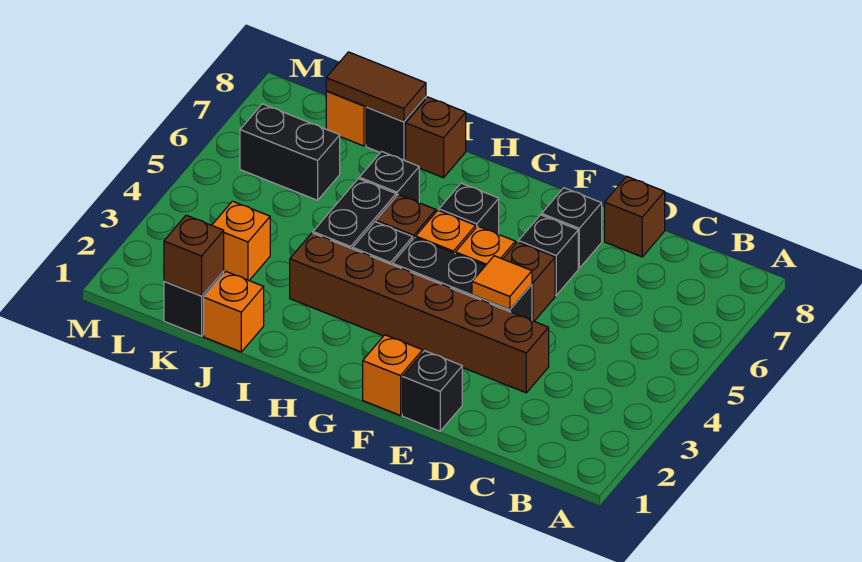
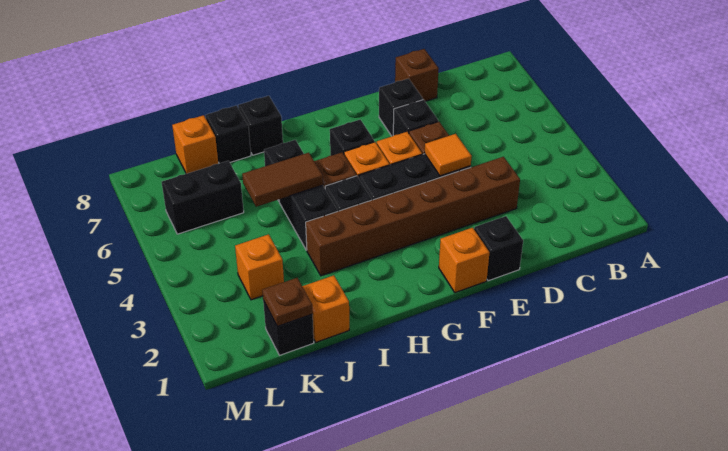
brown 1x1 brick [406,97,466,178] -> black 1x1 brick [238,96,283,155]
brown 1x2 tile [326,52,426,122] -> brown 1x2 tile moved to [242,153,323,207]
brown 1x1 brick [164,215,224,296] -> brown 1x1 plate [262,278,313,326]

